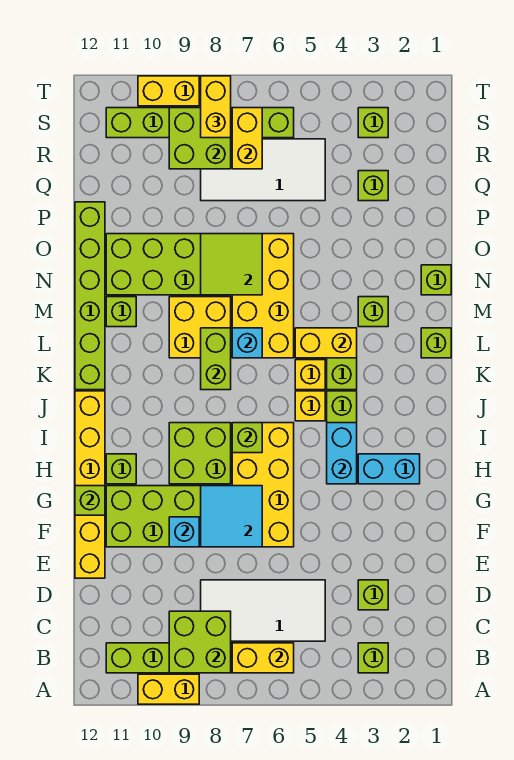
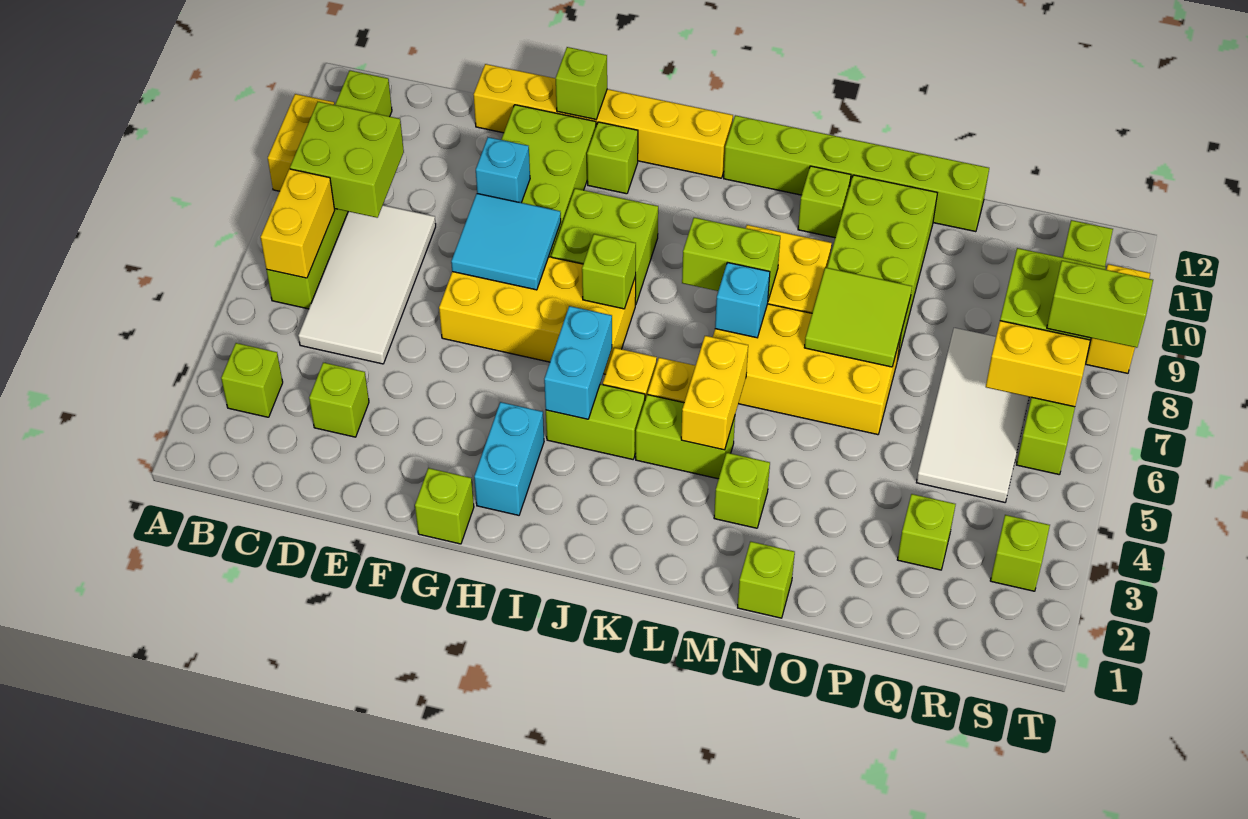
cyan 1x2 brick [327,423,357,484] -> cyan 1x2 brick turned to [544,306,612,419]
lime 1x1 brick [421,328,451,358] -> lime 1x1 brick moved to [415,468,474,544]
yellow 1x2 brick [201,76,231,138] -> lime 1x2 brick [1047,261,1153,348]

